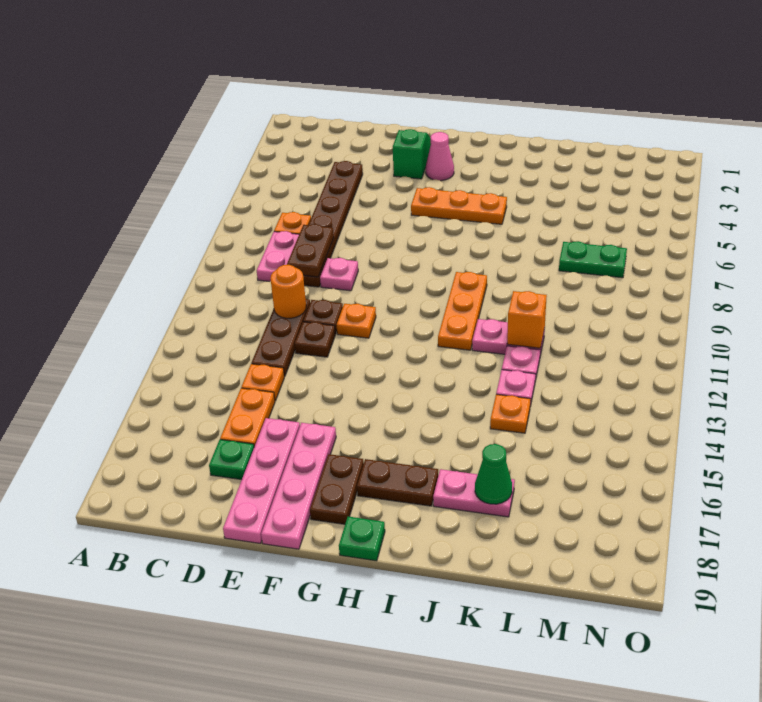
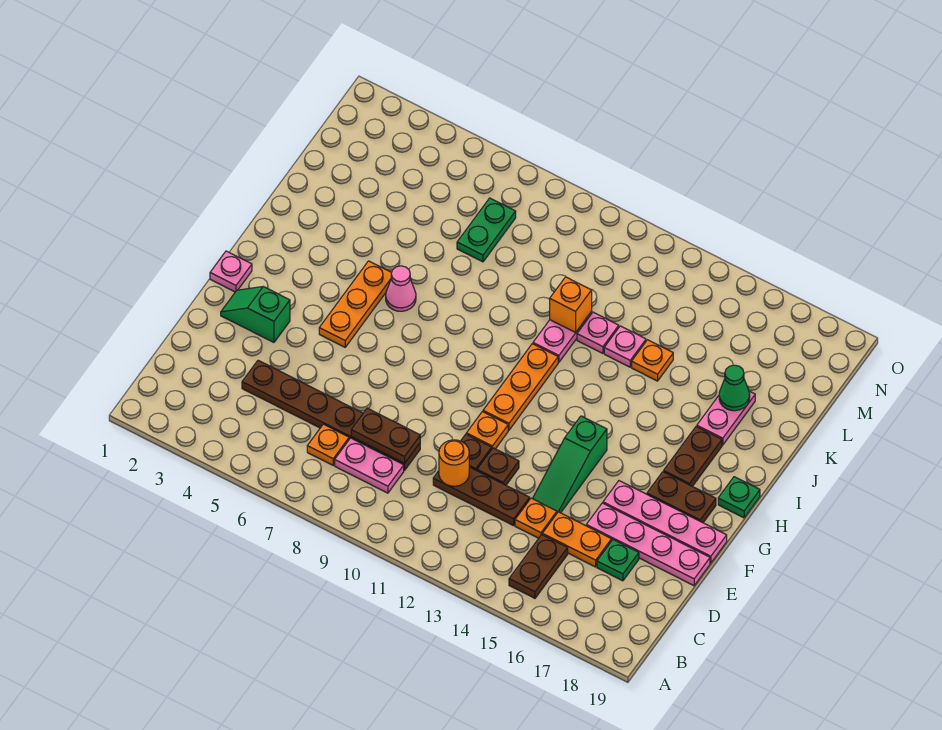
none -> brown 1x2 plate [509,535,568,598]
pink 1x1 plate [320,258,358,291] -> pink 1x1 plate moved to [210,251,252,292]
none -> green 1x3 slope [533,416,607,513]
pink 1x1 cone [426,132,454,181] -> pink 1x1 cone moved to [386,266,416,311]
orange 1x3 plate [438,272,487,350] -> orange 1x3 plate turned to [483,344,558,430]

